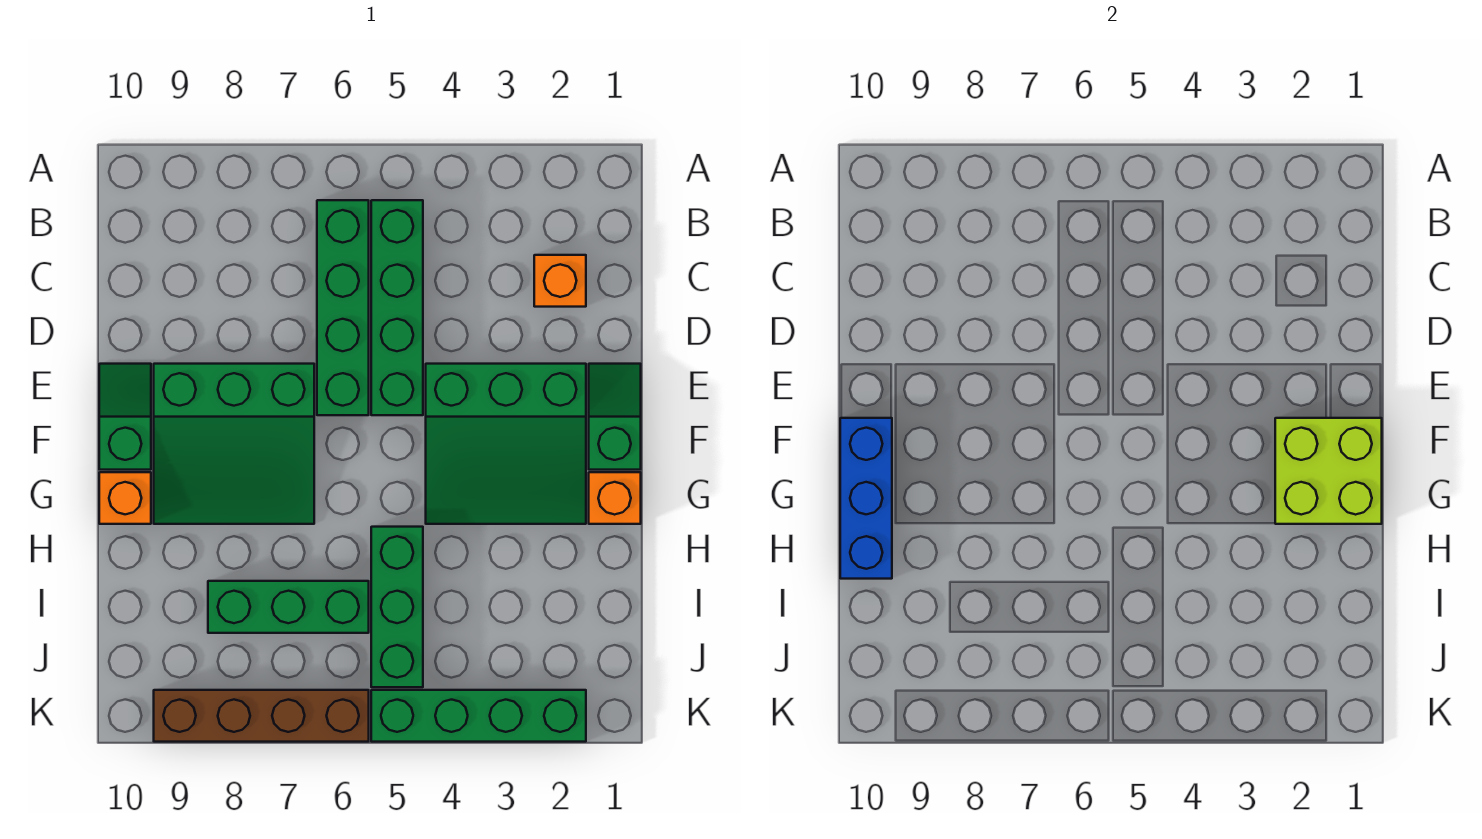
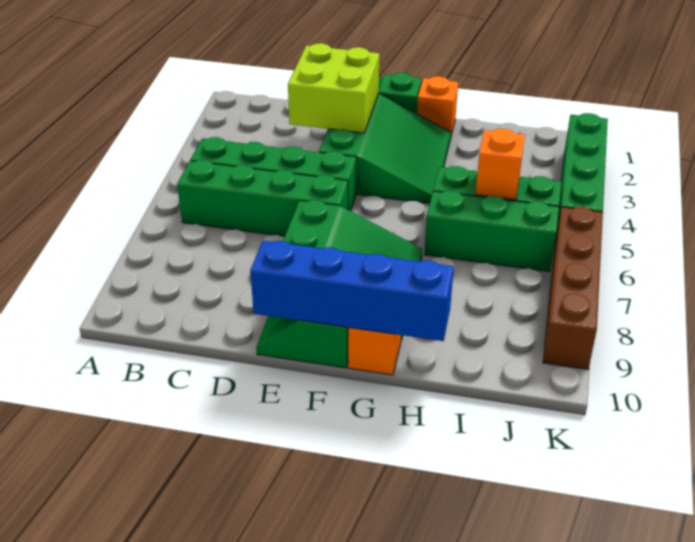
orange 1x1 brick [534,255,586,307] -> orange 1x1 brick moved to [476,129,525,200]
lime 2x2 brick [1275,418,1382,524] -> lime 2x2 brick moved to [288,43,379,133]
blue 1x3 brick [840,418,892,579] -> blue 1x4 brick [250,241,454,341]
green 1x3 brick [208,581,369,633] -> green 1x3 brick turned to [424,191,559,272]

